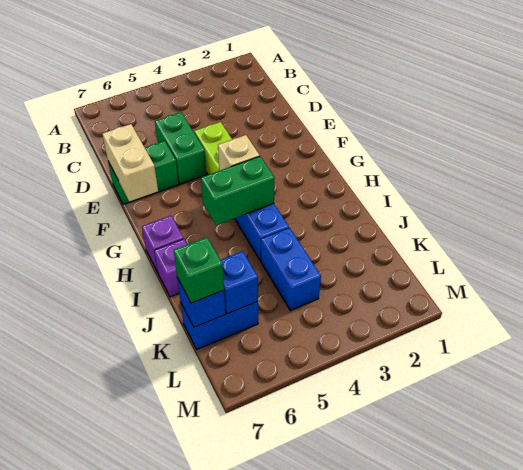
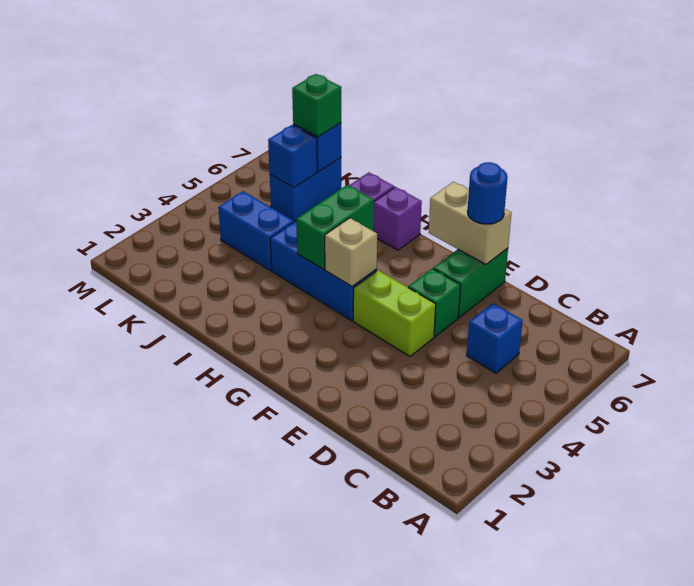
none -> blue 1x1 brick [467,303,523,373]
green 1x2 brick [155,112,207,184] -> green 1x1 brick [408,269,461,337]
none -> blue 1x1 round brick [467,162,507,224]

